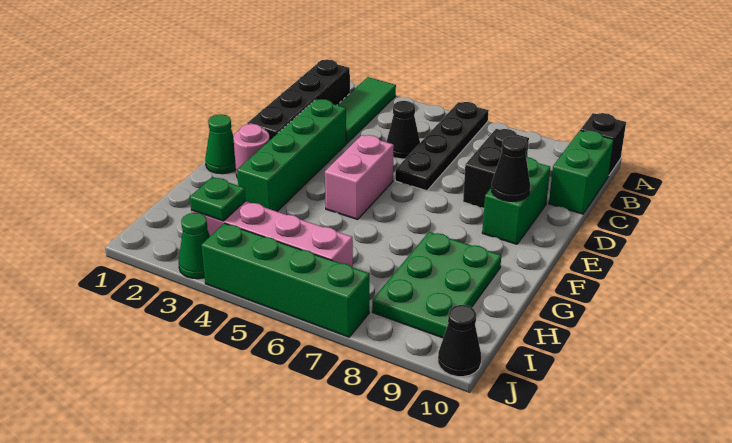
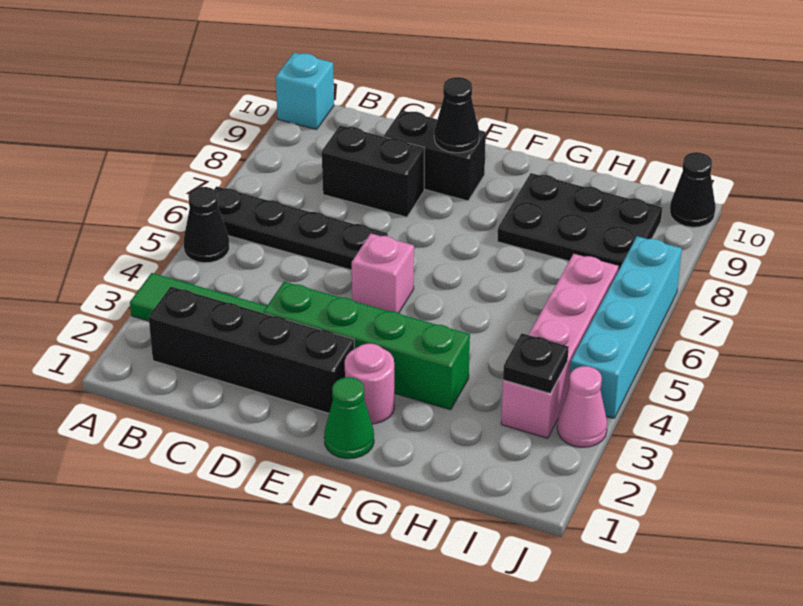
black 1x1 brick [581,113,626,175] -> cyan 1x1 brick [276,53,334,130]
green 1x2 brick [549,130,614,214] -> none
black 1x1 cone [386,101,420,159] -> black 1x1 cone moved to [184,187,229,263]
green 1x2 brick [482,157,550,244] -> black 1x2 brick [384,110,486,201]
pink 1x2 brick [325,135,394,219] -> pink 1x1 brick [352,234,414,313]
green 2x3 plate [372,232,501,338] -> black 2x3 plate [497,173,662,271]
green 1x1 plate [190,177,246,221] -> black 1x1 plate [503,334,569,393]
green 1x1 cone [178,213,210,279] -> pink 1x1 cone [557,366,607,447]
green 1x4 brick [201,223,370,337] -> cyan 1x4 brick [569,236,682,418]

